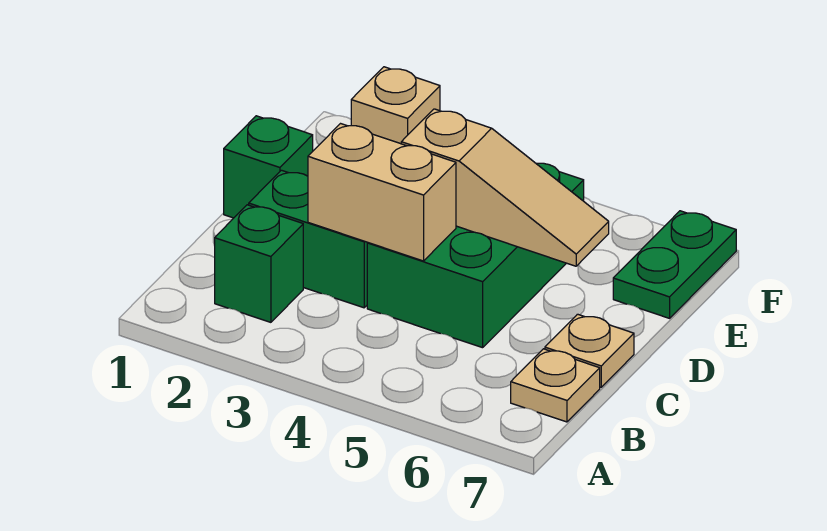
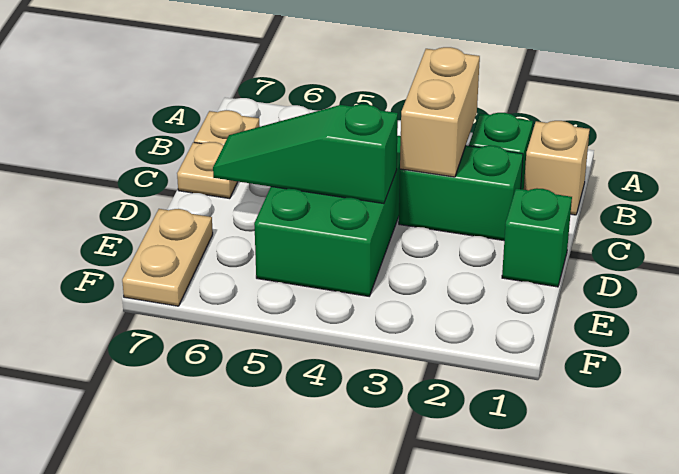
tan 1x2 brick [308,124,456,261] -> tan 1x2 brick turned to [400,47,480,177]
tan 1x3 slope [401,109,609,266] -> green 1x3 slope [213,104,398,204]
green 1x2 plate [613,211,736,318] -> tan 1x2 plate [122,209,213,306]
tan 1x1 brick [351,67,440,144] -> tan 1x1 brick moved to [524,121,590,215]

